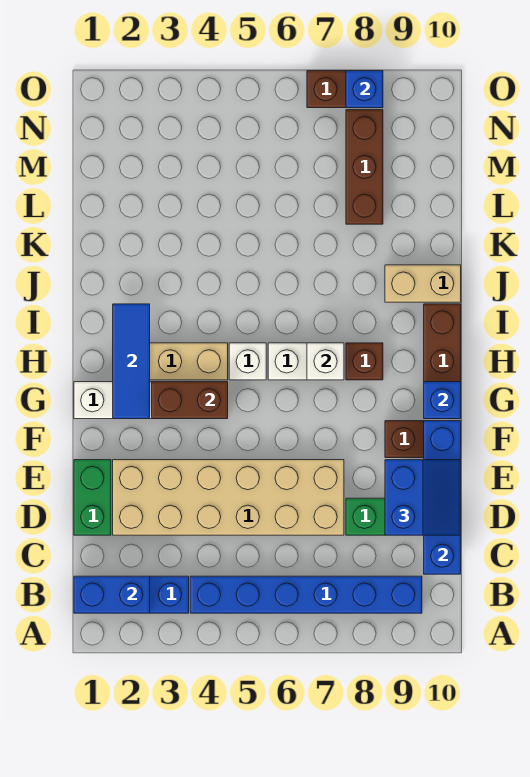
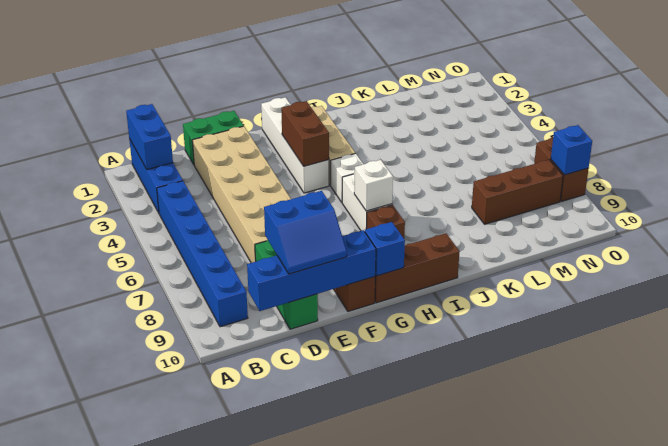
blue 1x3 tile [113,304,150,419] -> none
tan 1x2 brick [385,265,461,302] -> none

